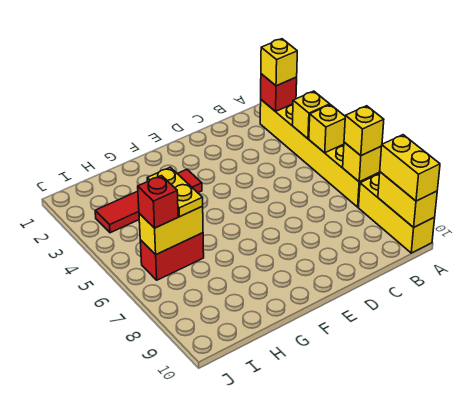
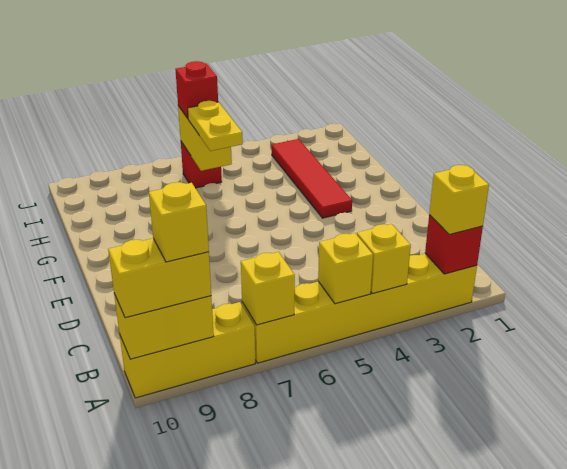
yellow 1x1 brick [344,106,384,156] -> yellow 1x1 brick moved to [149,182,209,262]
yellow 1x2 plate [147,167,203,217] -> yellow 1x2 plate turned to [188,101,243,151]
red 1x2 brick [140,233,204,280] -> red 1x1 brick [181,142,222,188]

